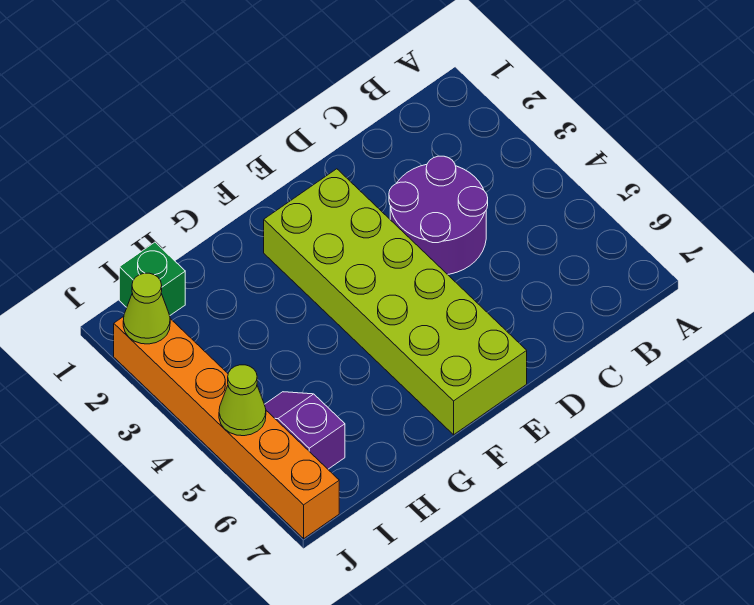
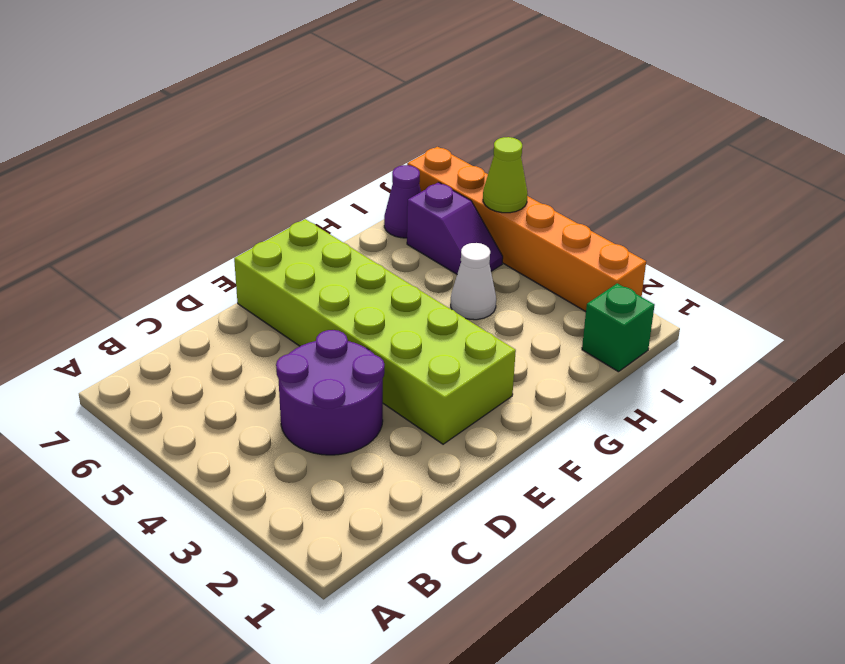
none -> white 1x1 cone [451,243,496,320]
none -> purple 1x1 cone [384,165,421,238]
lime 1x1 cone [123,273,170,344] -> none

